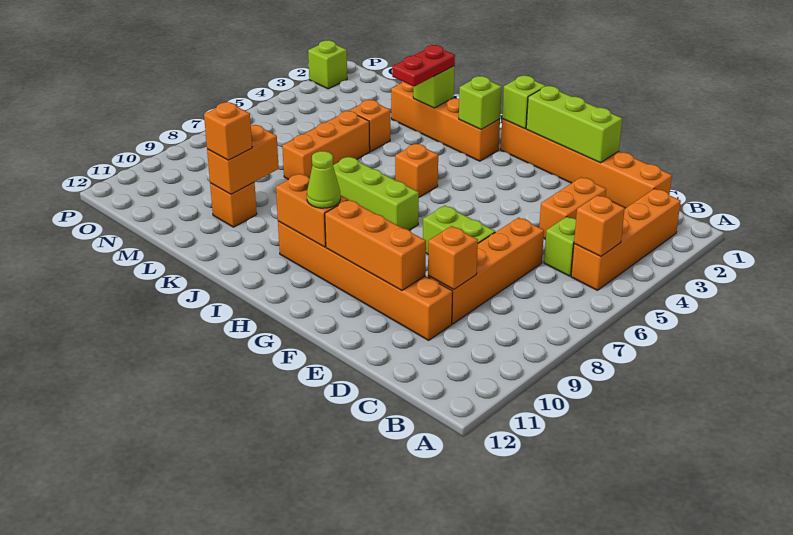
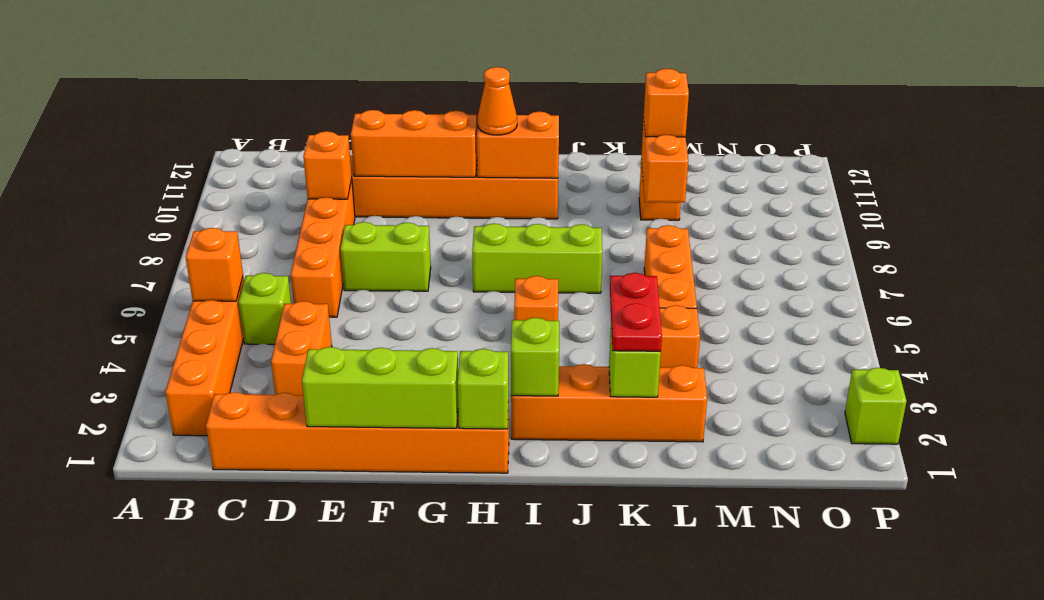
lime 1x1 cone [307,151,340,208] -> orange 1x1 cone [477,67,517,135]

